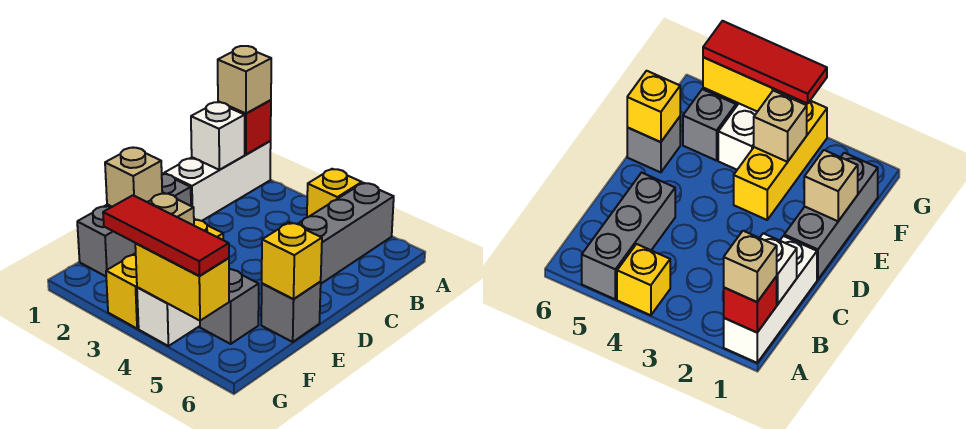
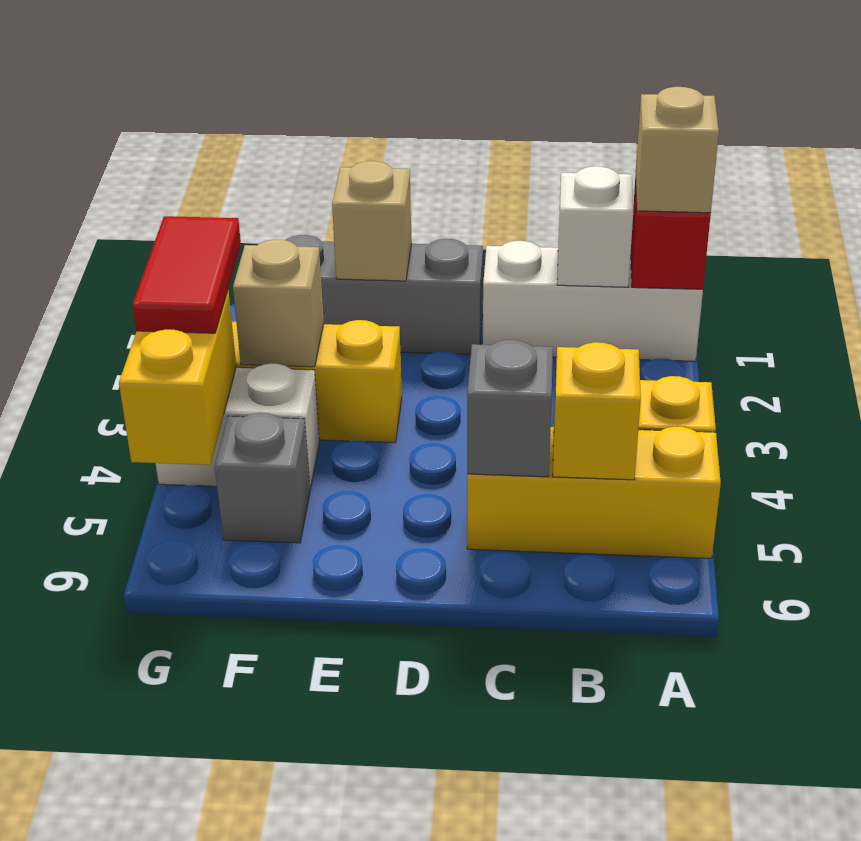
grey 1x3 brick [298,183,394,284] -> yellow 1x3 brick [467,427,721,558]
grey 1x1 brick [261,282,321,342] -> grey 1x1 brick moved to [467,340,553,477]
yellow 1x1 brick [262,222,322,299] -> yellow 1x1 brick moved to [553,342,641,480]
red 1x3 tile [103,195,229,276] -> red 1x2 tile [132,216,241,333]

